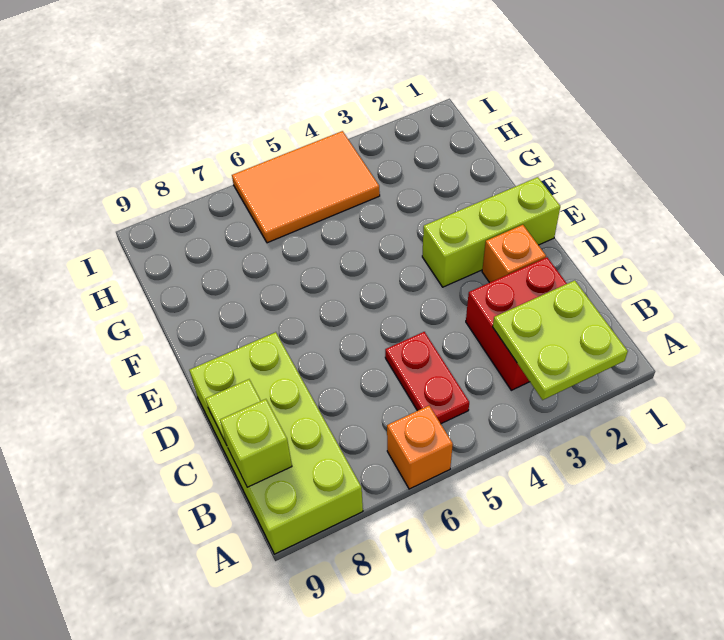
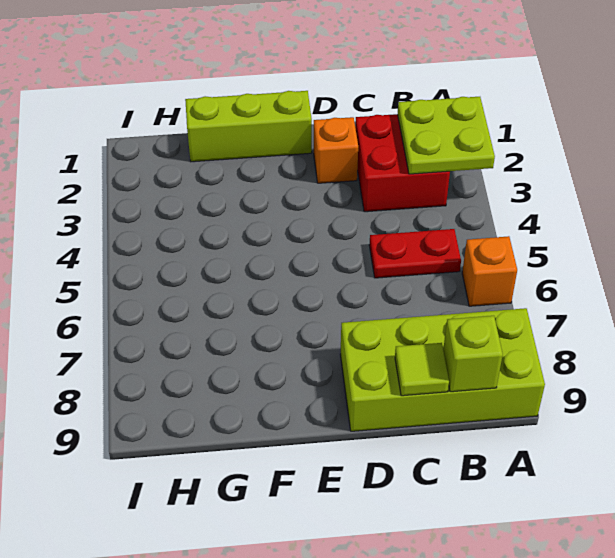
lime 1x3 brick [422,177,560,287] -> lime 1x3 brick turned to [185,91,312,162]
orange 2x3 tile [232,131,380,243] -> none

